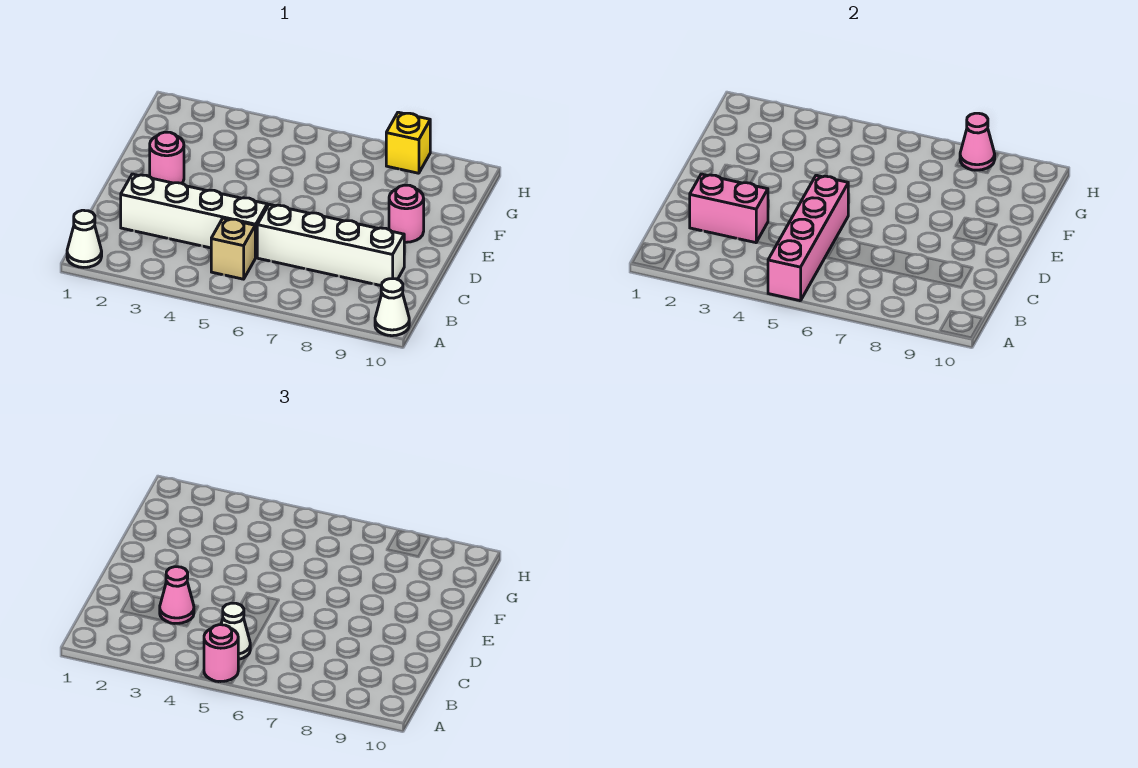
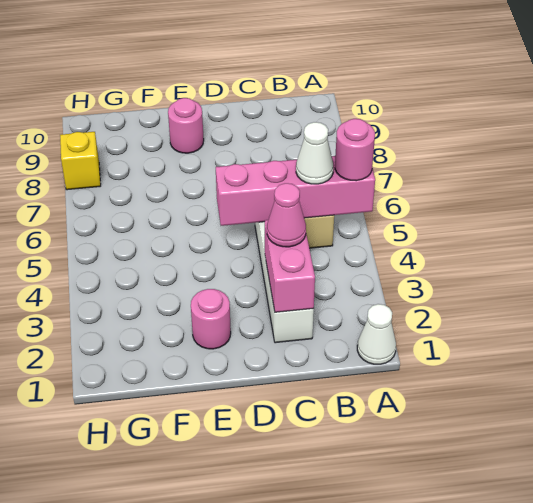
white 1x1 cone [375,279,409,336] -> none
white 1x4 brick [257,204,404,286] -> none
pink 1x1 cone [960,113,995,170] -> none

